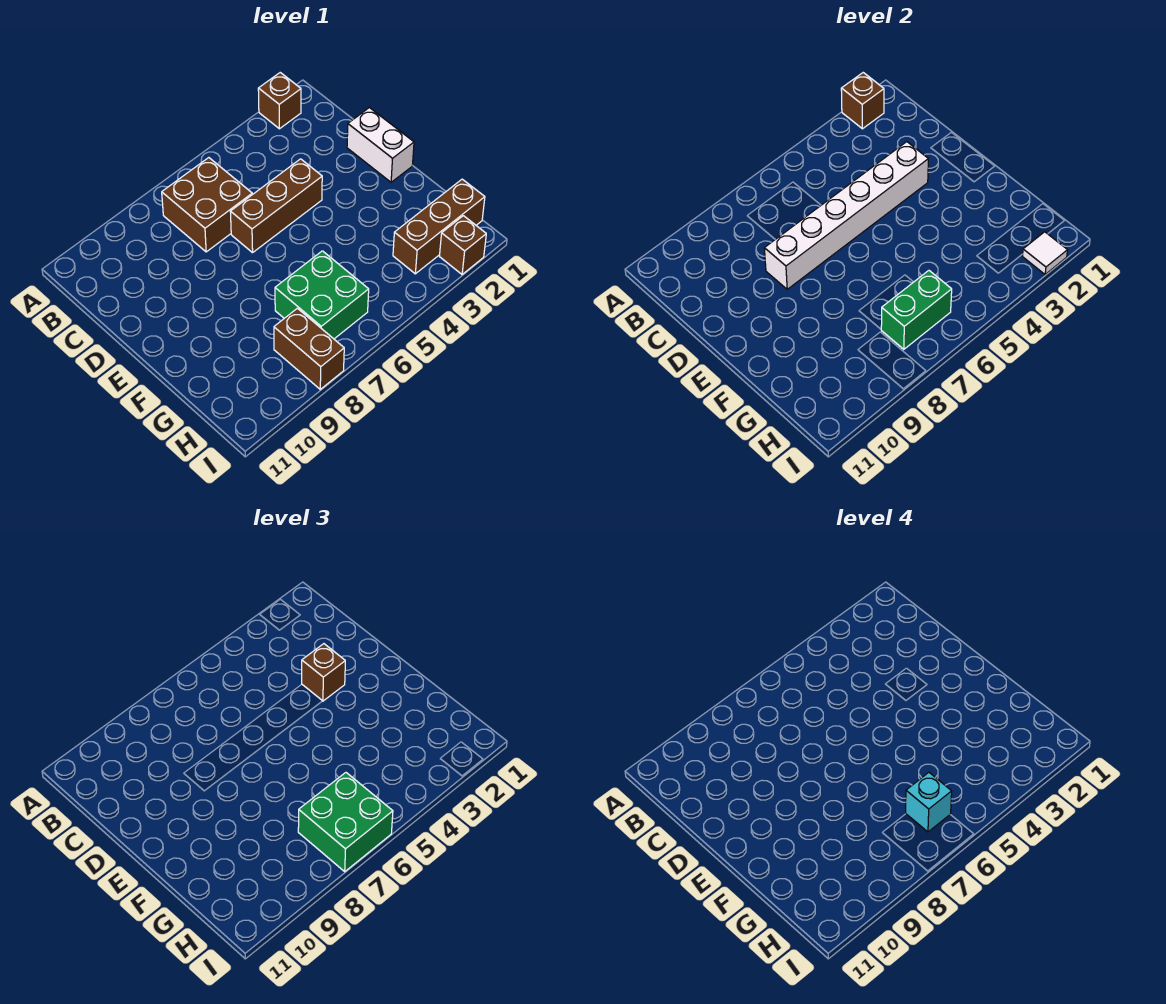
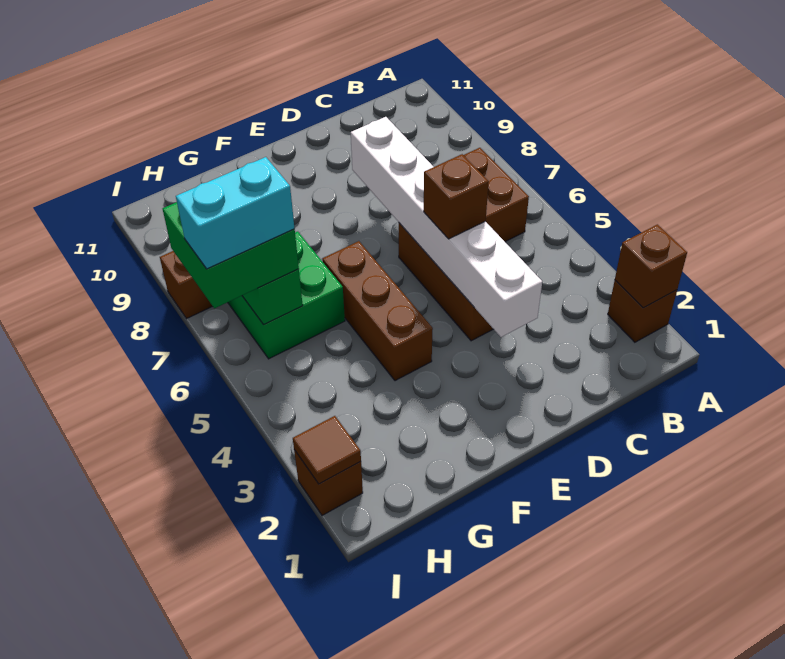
white 1x2 brick [347,108,414,182] -> none
brown 1x1 brick [302,644,345,701] -> brown 1x1 brick moved to [424,154,489,239]
brown 1x3 brick [393,179,485,274] -> brown 1x3 brick moved to [322,241,433,381]
cyan 1x1 brick [906,773,952,832] -> cyan 1x2 brick [176,157,295,269]
white 1x1 tile [1022,232,1067,274] -> brown 1x1 tile [293,416,361,484]

